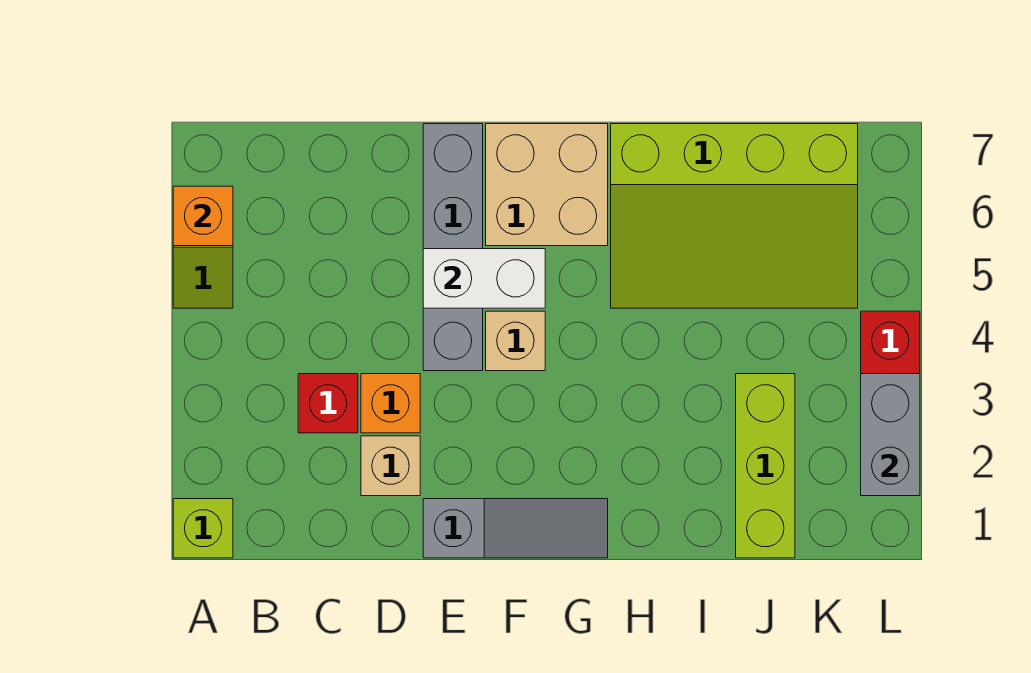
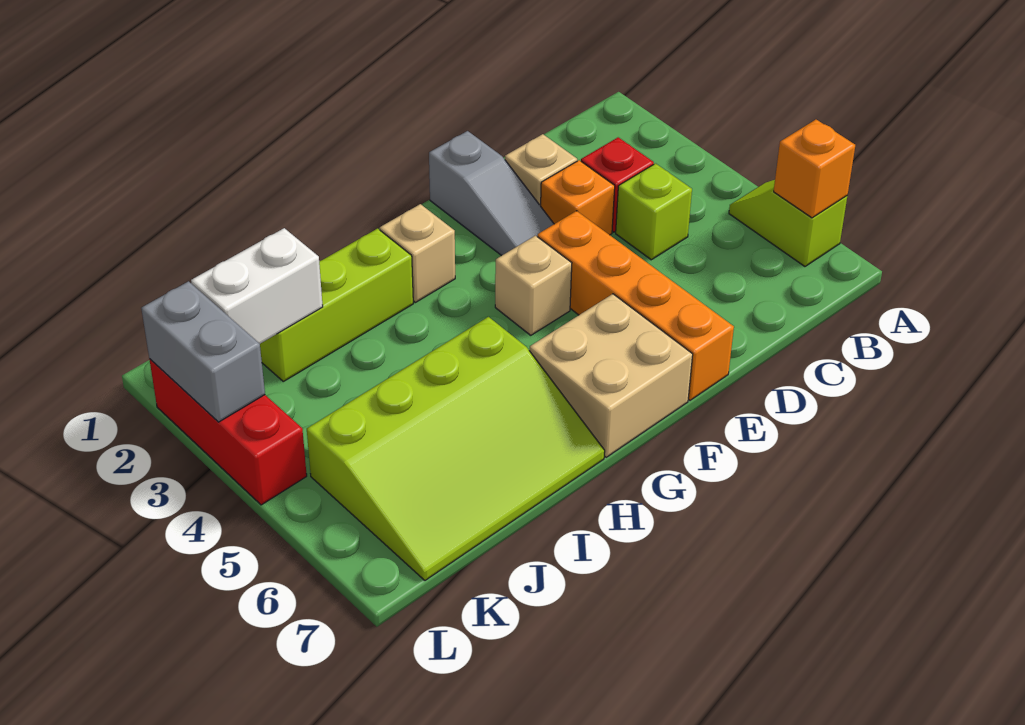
lime 1x1 brick [173,499,233,558] -> lime 1x1 brick moved to [616,163,692,260]
grey 1x3 slope [423,499,608,558] -> grey 1x3 slope turned to [429,131,554,256]
grey 1x4 brick [423,124,483,371] -> orange 1x4 brick [537,211,734,400]
white 1x2 brick [423,249,545,308] -> white 1x2 brick moved to [191,228,323,344]
none -> tan 1x1 brick [380,204,455,302]
lime 3x4 slope [611,124,858,308] -> lime 3x4 slope turned to [307,317,605,580]
lime 1x3 brick [736,374,795,558] -> lime 1x3 brick turned to [260,229,413,381]

